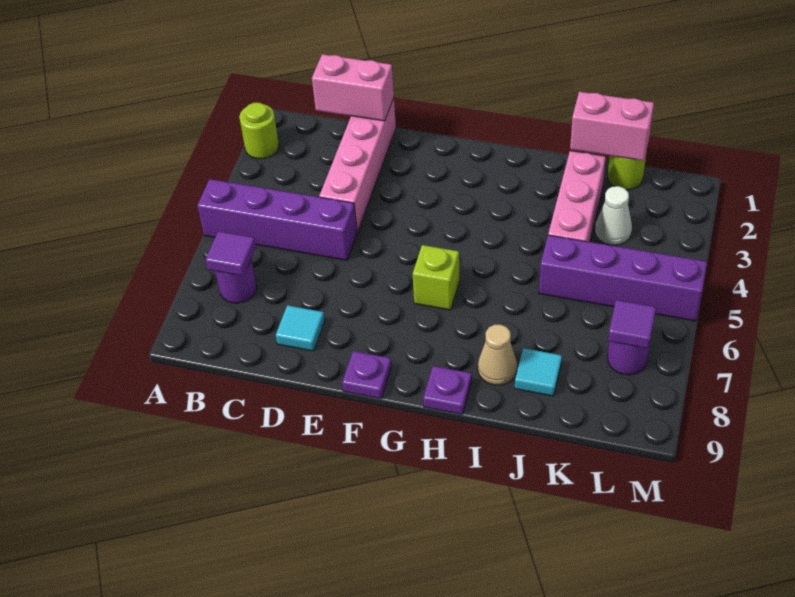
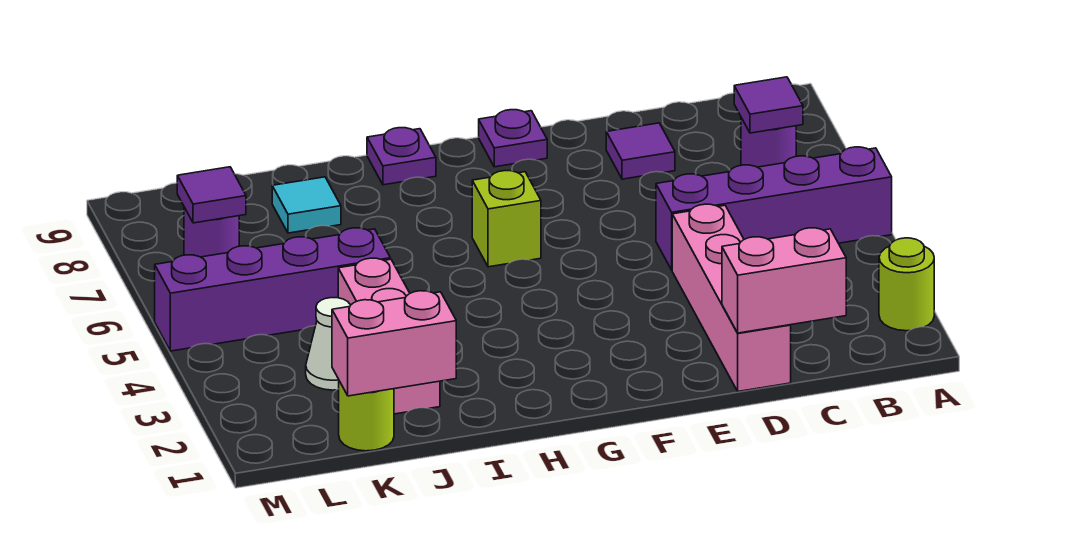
cyan 1x1 tile [276,305,325,351] -> purple 1x1 tile [606,123,675,179]
tan 1x1 cone [478,325,517,385] -> none

